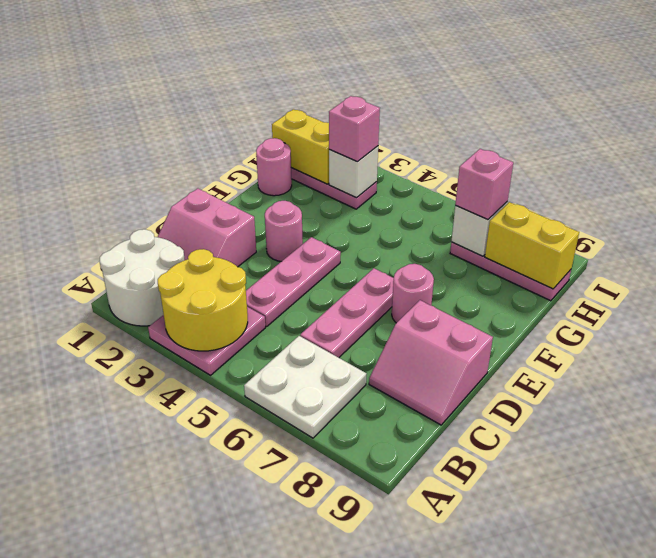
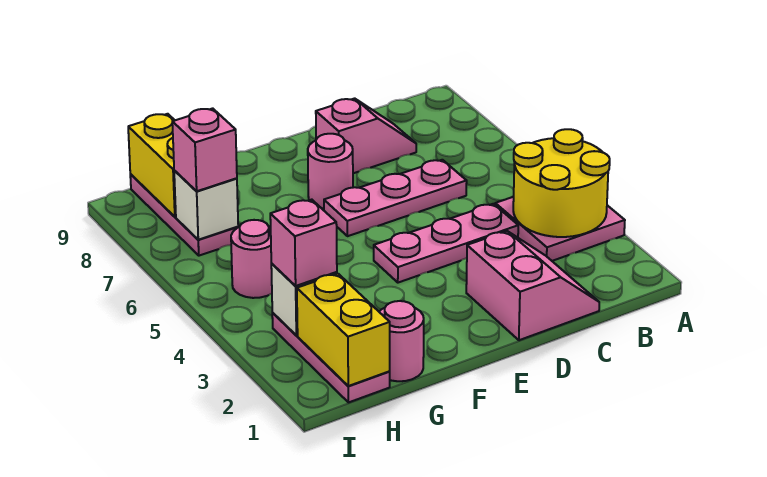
white 2x2 round brick [99,229,184,326] -> none
white 2x2 plate [244,336,366,438] -> none
pink 2x2 slope [369,300,493,425] -> pink 1x2 slope [316,98,416,173]
pink 1x1 round brick [265,201,303,261] -> pink 1x1 round brick moved to [231,220,272,298]

